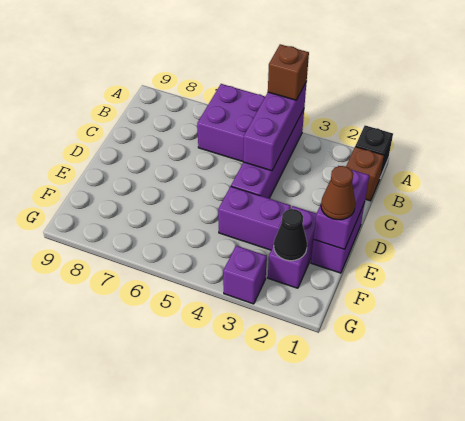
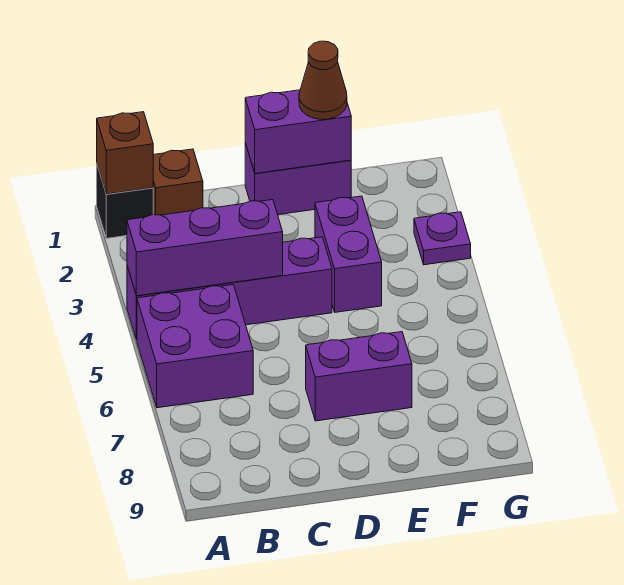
brown 1x1 brick [268,44,309,100] -> brown 1x1 brick moved to [97,112,153,194]
purple 1x2 brick [268,206,316,288] -> purple 1x2 brick moved to [306,332,412,421]
black 1x1 cone [274,209,307,261] -> none
purple 1x1 brick [223,246,267,304] -> purple 1x1 plate [414,212,471,265]

